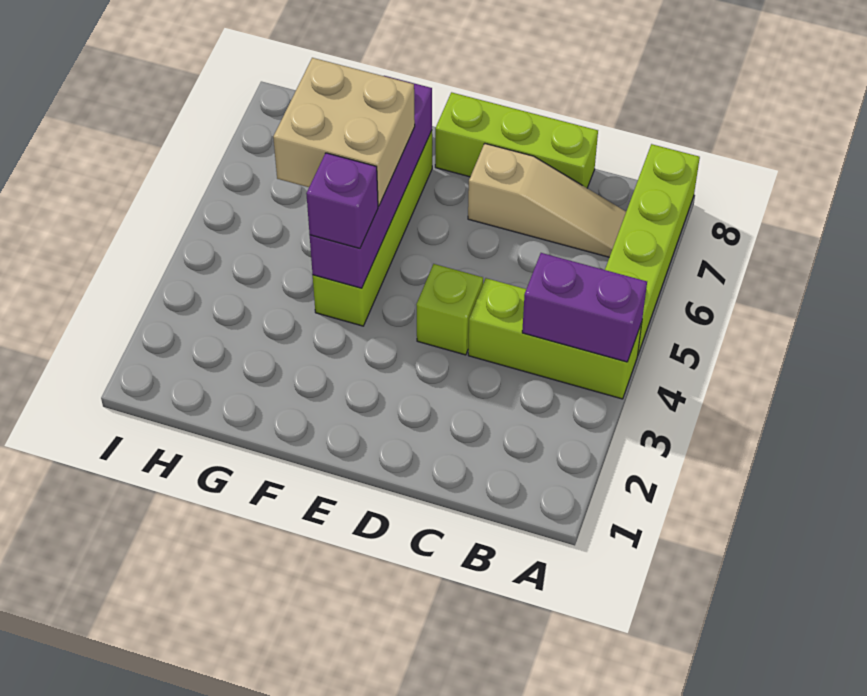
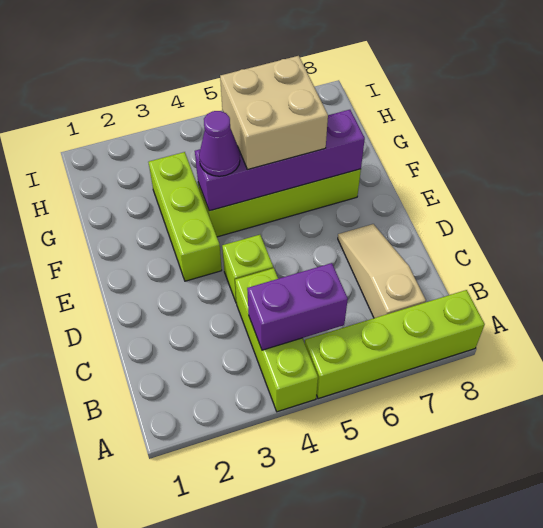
purple 1x2 brick [522,253,647,362] -> purple 1x2 brick turned to [247,263,348,350]
tan 1x3 slope [468,144,626,257] -> tan 1x3 slope turned to [338,224,426,318]
lime 1x3 brick [435,92,598,188] -> lime 1x3 brick moved to [149,152,222,281]
purple 1x1 brick [306,153,378,248] -> purple 1x1 cone [199,111,240,176]

